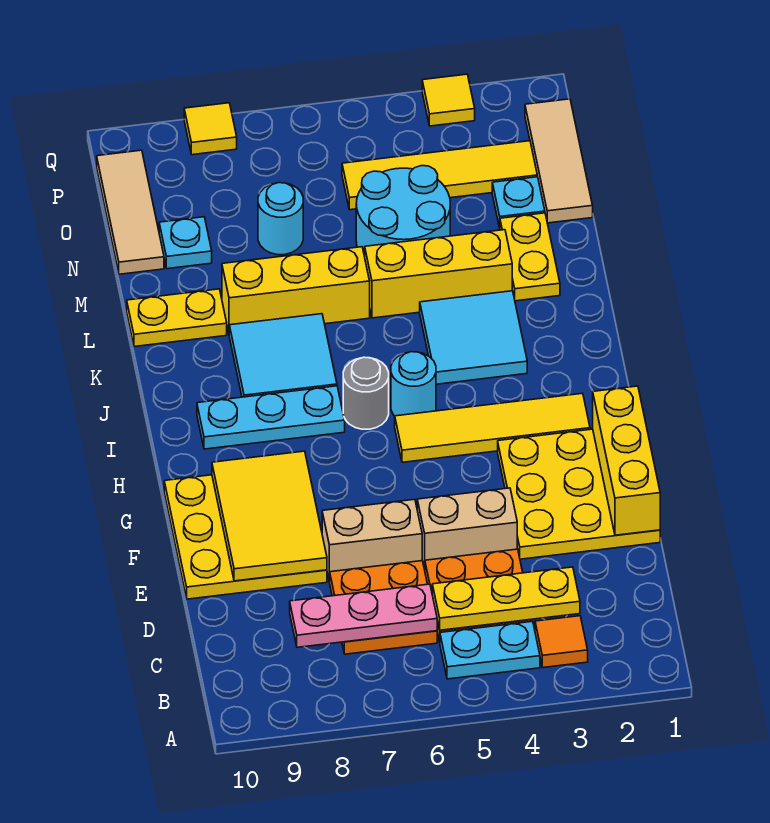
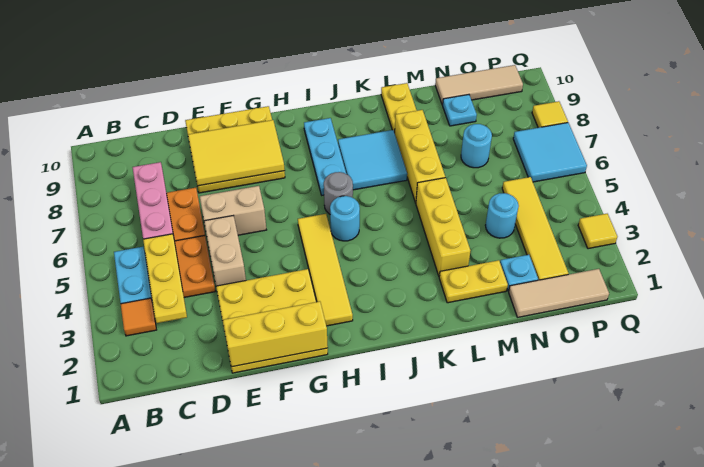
tan 1x2 brick [322,499,422,582] -> tan 1x2 brick turned to [200,186,266,235]
cyan 2x2 tile [420,291,527,384] -> cyan 2x2 tile moved to [513,123,587,182]
cyan 2x2 round brick [356,166,450,256] -> cyan 1x1 round brick [485,193,519,238]

